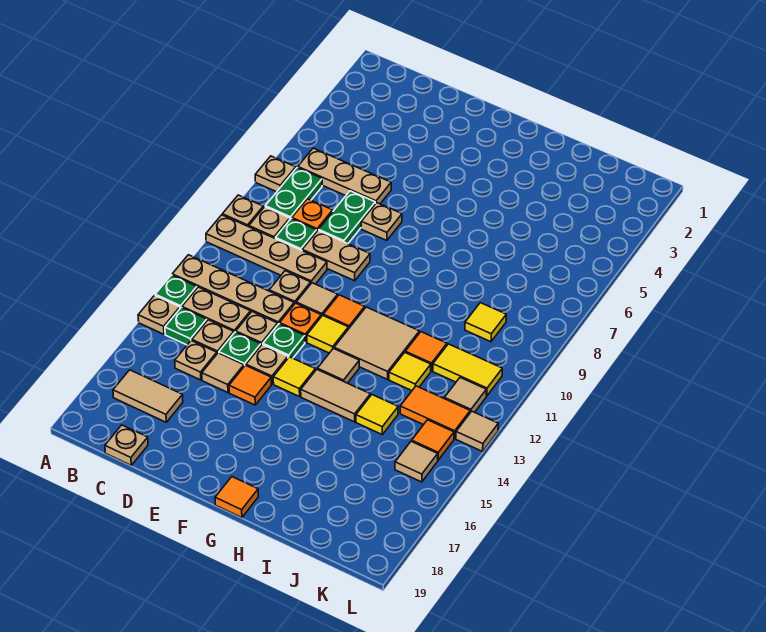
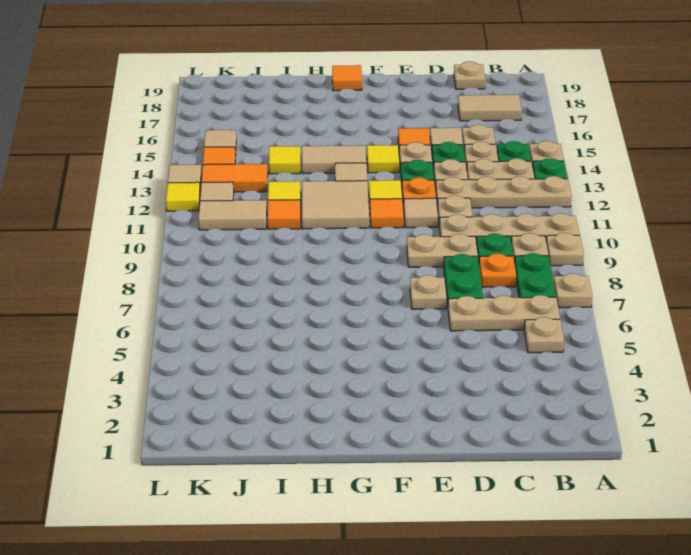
none -> tan 1x1 plate [524,317,564,353]
yellow 1x1 tile [465,303,506,342] -> yellow 1x1 tile moved to [166,182,200,211]
yellow 1x2 tile [433,344,502,396] -> tan 1x2 tile [198,200,267,230]

